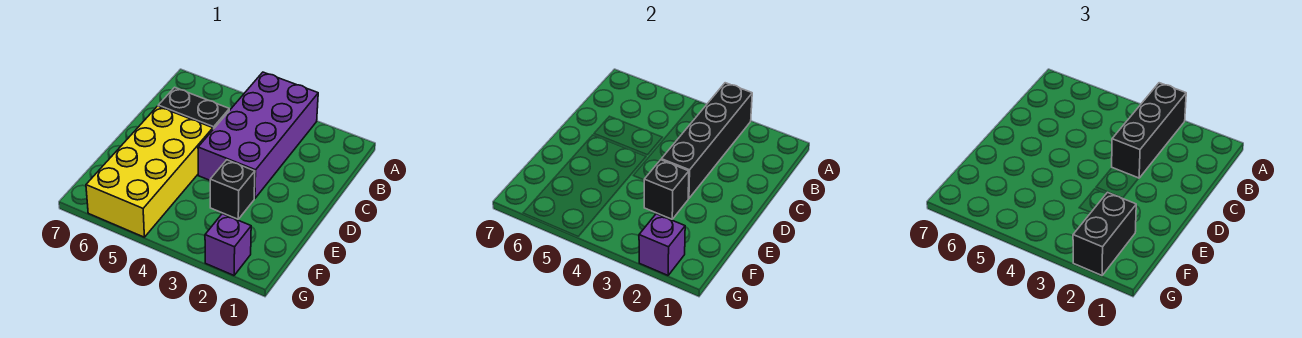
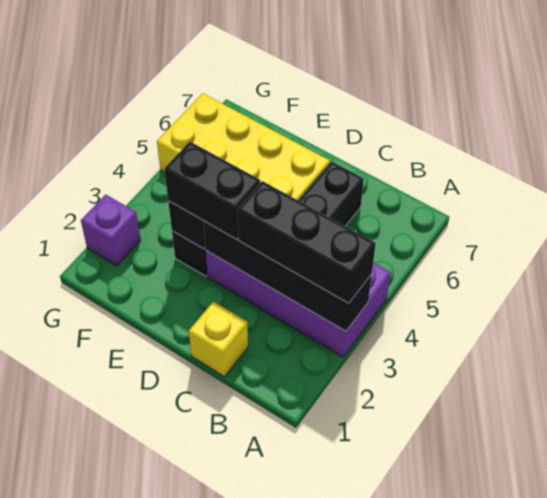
none -> yellow 1x1 brick [189,302,248,377]
black 1x2 brick [1073,192,1136,275] -> black 1x2 brick moved to [164,142,260,239]
purple 1x1 brick [639,214,685,275] -> none

